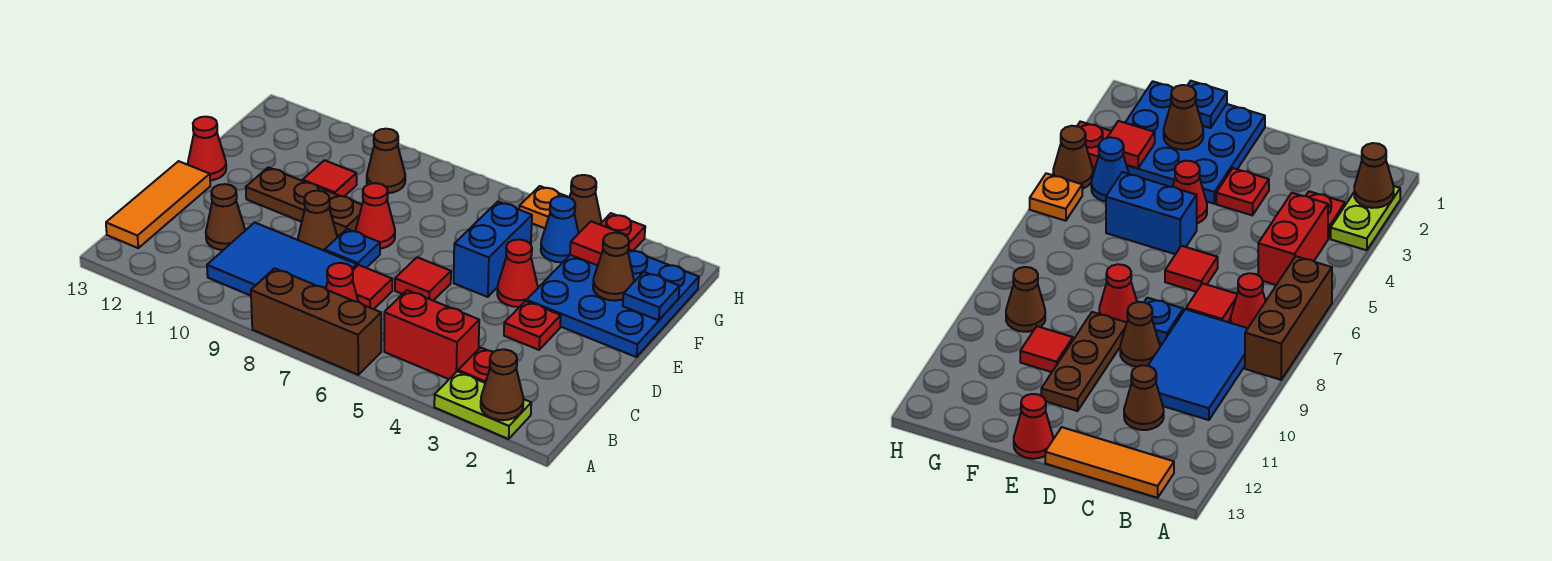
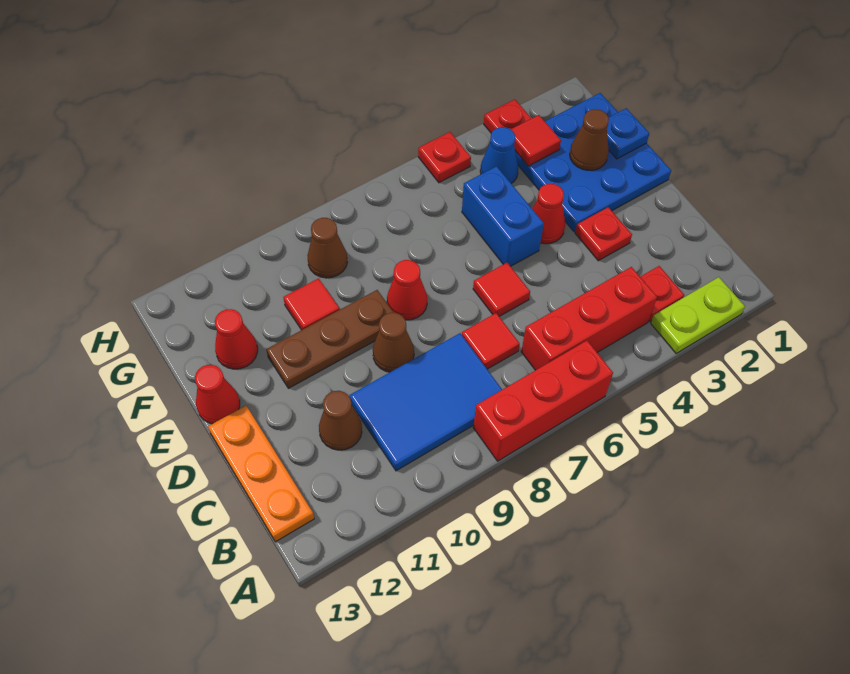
brown 1x1 cone [481,349,524,420] -> none
brown 1x3 brick [251,268,381,375] -> red 1x3 brick [473,341,613,461]
red 1x2 brick [384,290,479,379] -> red 1x3 brick [521,267,657,370]
red 1x1 cone [326,263,358,302] -> red 1x1 cone moved to [215,309,258,369]
orange 1x3 tile [106,161,210,248] -> orange 1x3 plate [208,406,314,542]
blue 1x1 plate [325,229,380,268] -> none
brown 1x1 cone [570,175,601,233] -> none
orange 1x1 plate [519,186,567,228] -> red 1x1 plate [418,132,471,183]

